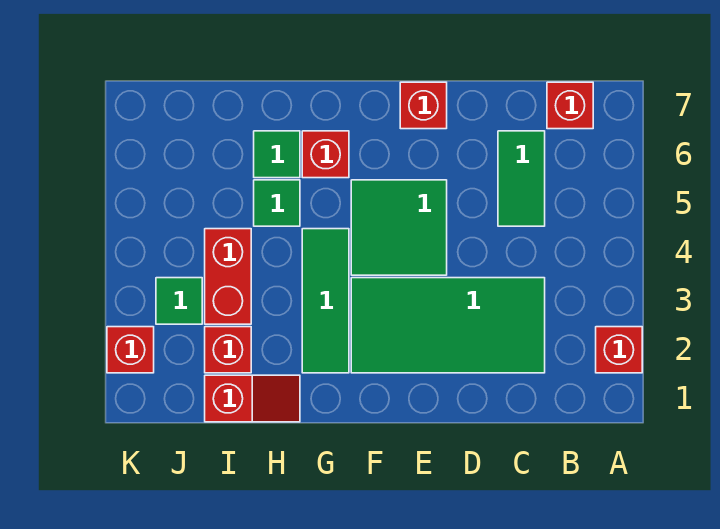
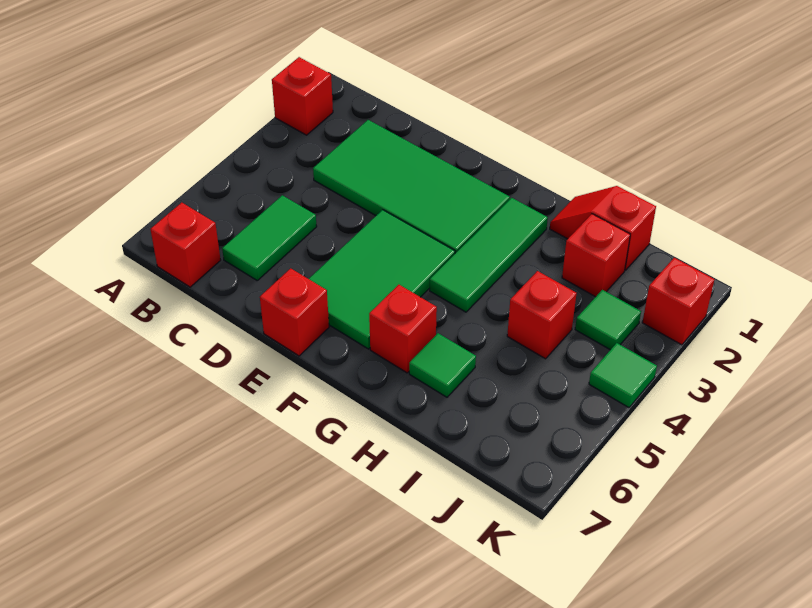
green 2x2 tile [351,180,447,275] -> green 2x3 tile [309,210,455,349]
green 1x1 tile [254,180,300,226] -> green 1x1 tile moved to [589,343,657,408]
red 1x2 brick [205,229,251,324] -> red 1x1 brick [507,271,577,359]

